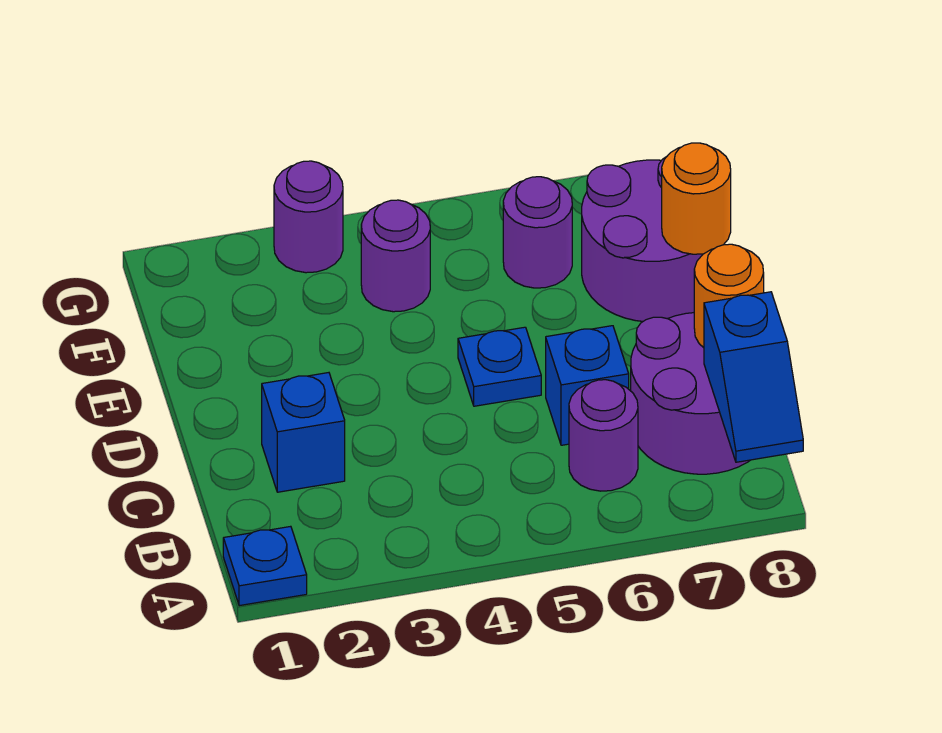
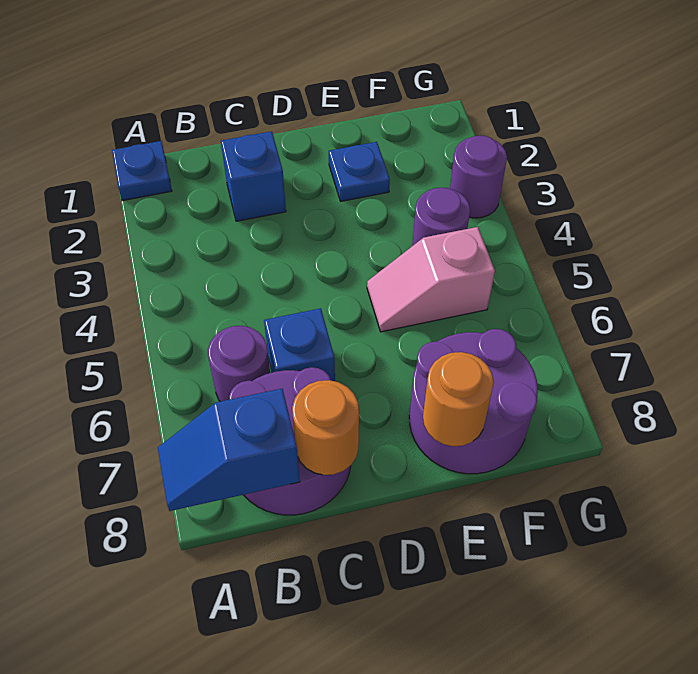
blue 1x1 plate [458,327,541,406] -> blue 1x1 plate moved to [329,142,390,201]
none -> pink 1x2 slope [367,227,495,332]
purple 1x1 round brick [503,177,572,288] -> none

